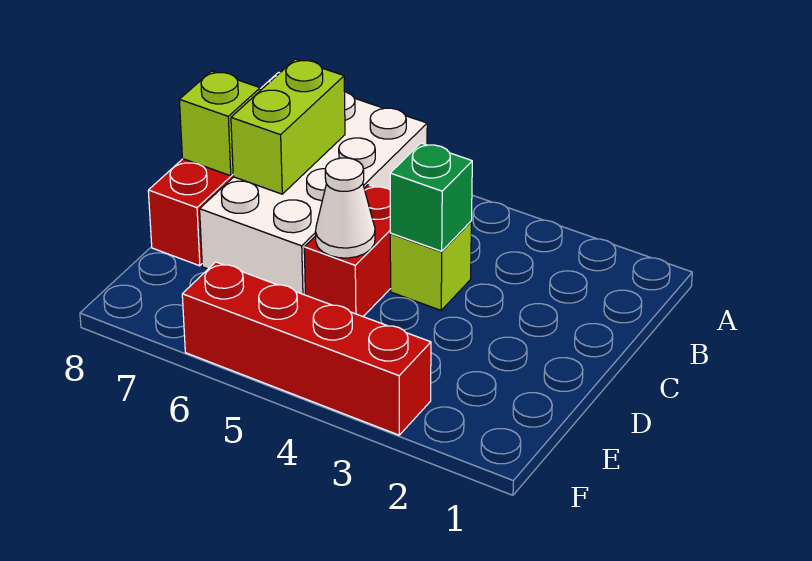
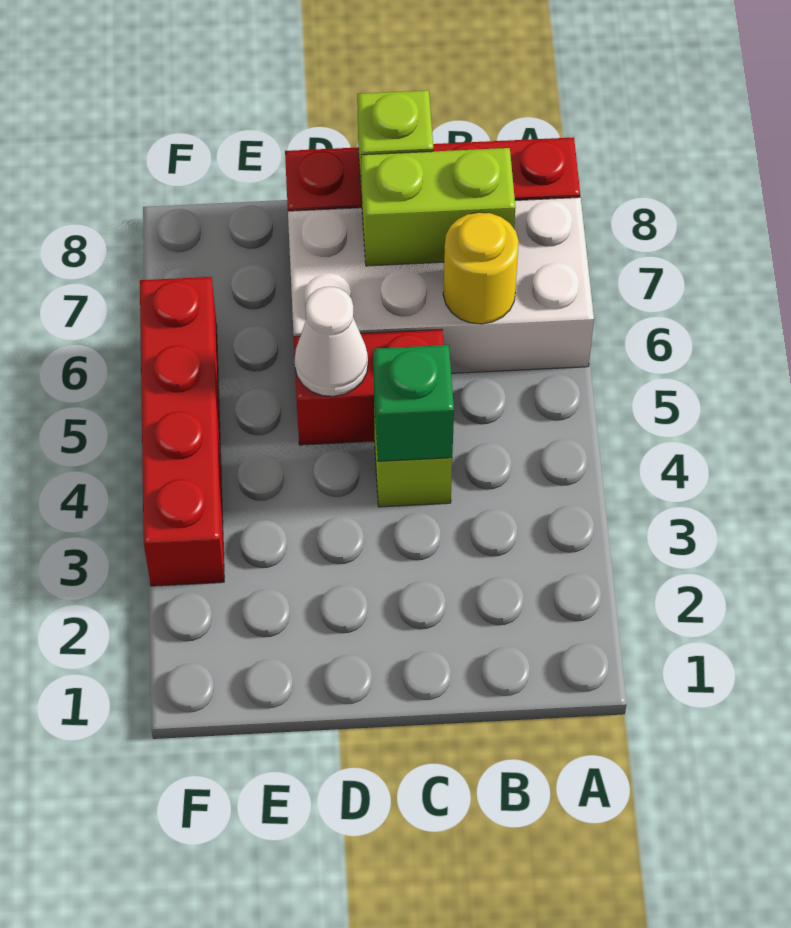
none -> yellow 1x1 round brick [443,212,519,324]

